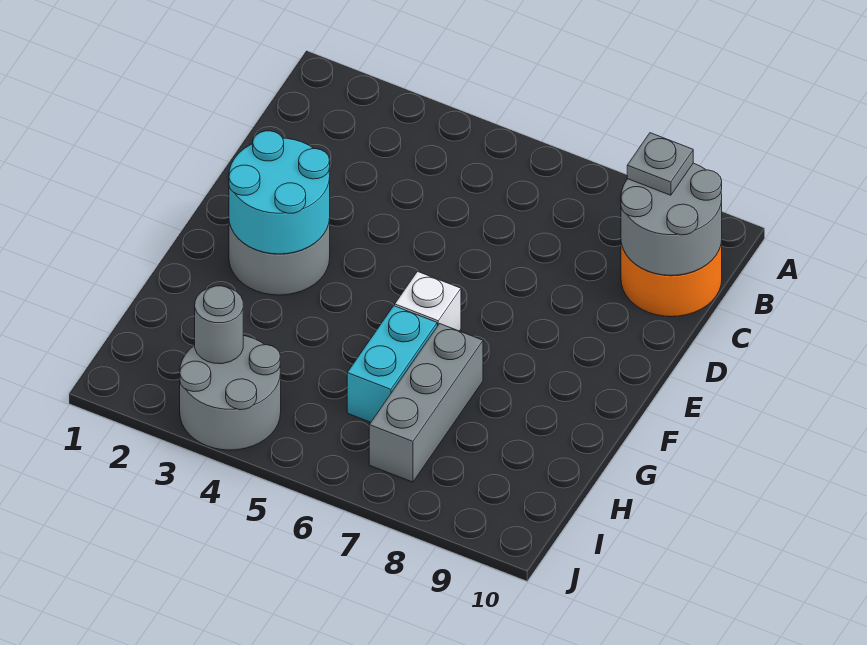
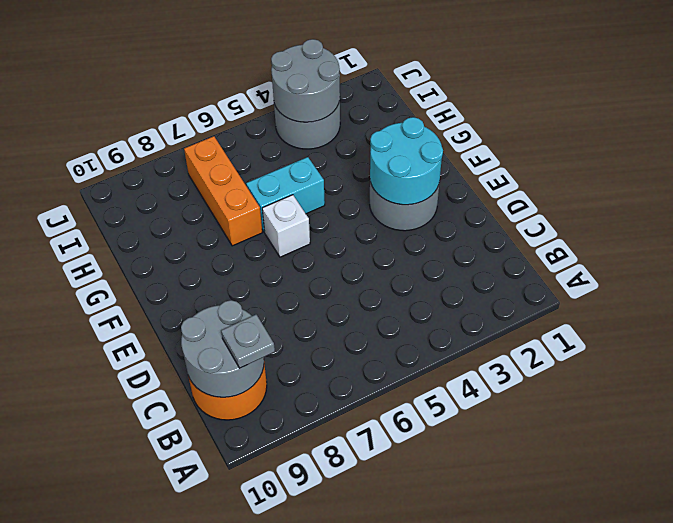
cyan 1x2 brick [347,306,437,422] -> cyan 1x2 brick turned to [246,157,325,232]
grey 1x3 brick [369,324,483,482] -> orange 1x3 brick [184,136,262,246]
grey 1x1 round brick [195,286,243,364] -> grey 2x2 round brick [271,39,340,122]

